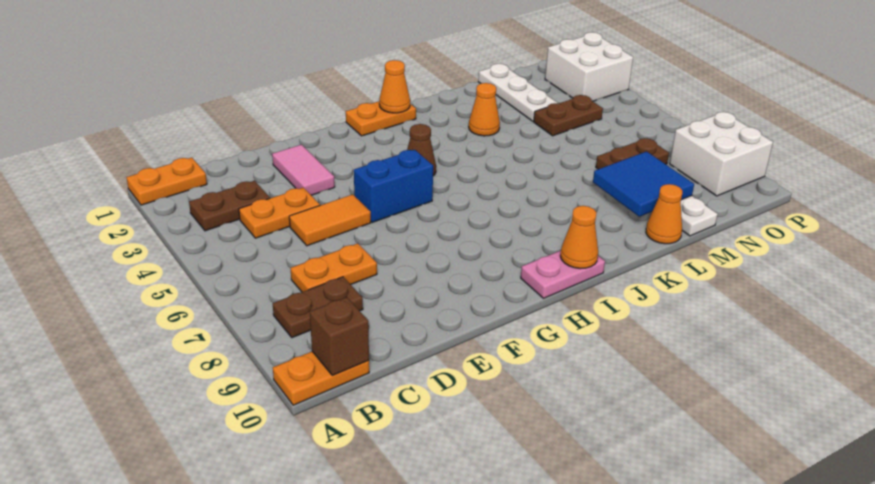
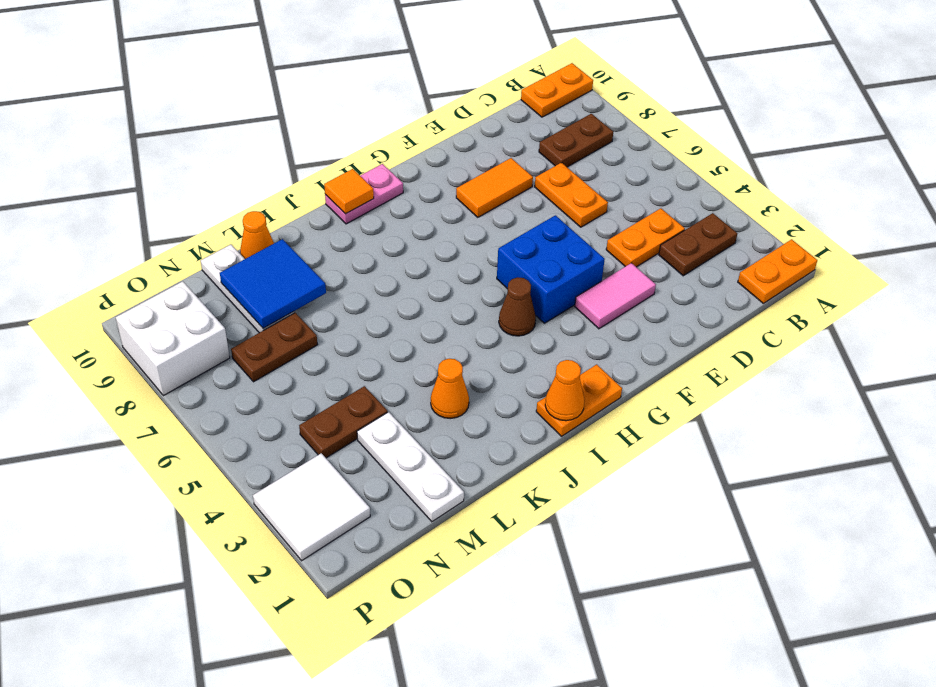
brown 1x1 brick [310,297,369,375] -> none
orange 1x2 plate [290,243,377,292] -> orange 1x2 plate turned to [535,163,608,227]
orange 1x2 tile [289,194,371,246] -> orange 1x2 tile moved to [456,158,533,217]
pink 1x2 tile [272,145,335,195] -> pink 1x2 tile turned to [575,263,656,329]
blue 1x2 brick [354,150,433,222] -> blue 2x2 brick [497,215,605,323]
orange 1x1 cone [560,206,598,269] -> orange 1x1 tile [324,169,374,214]
white 2x2 brick [545,32,633,101] -> white 2x2 tile [253,453,370,561]

